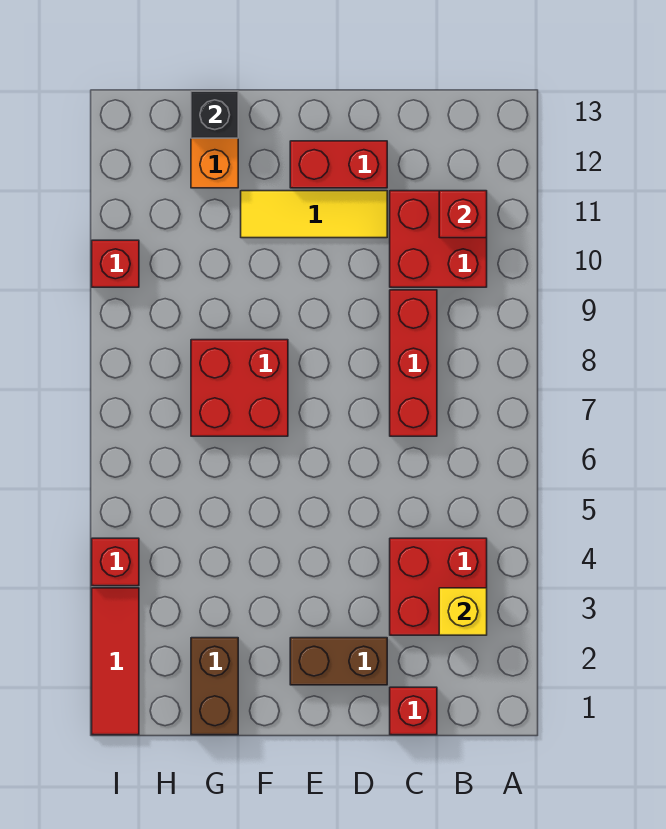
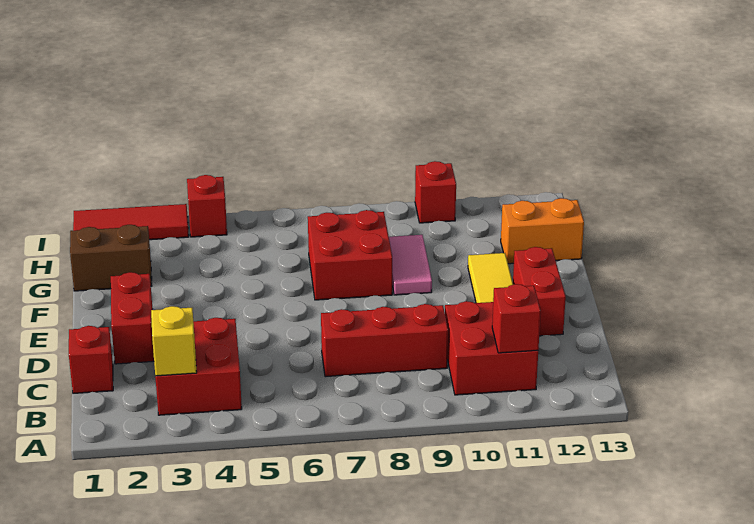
brown 1x2 brick [290,638,387,685] -> red 1x2 brick [111,272,154,364]
none -> pink 1x2 tile [389,235,432,295]
black 1x1 brick [191,91,238,138] -> none

